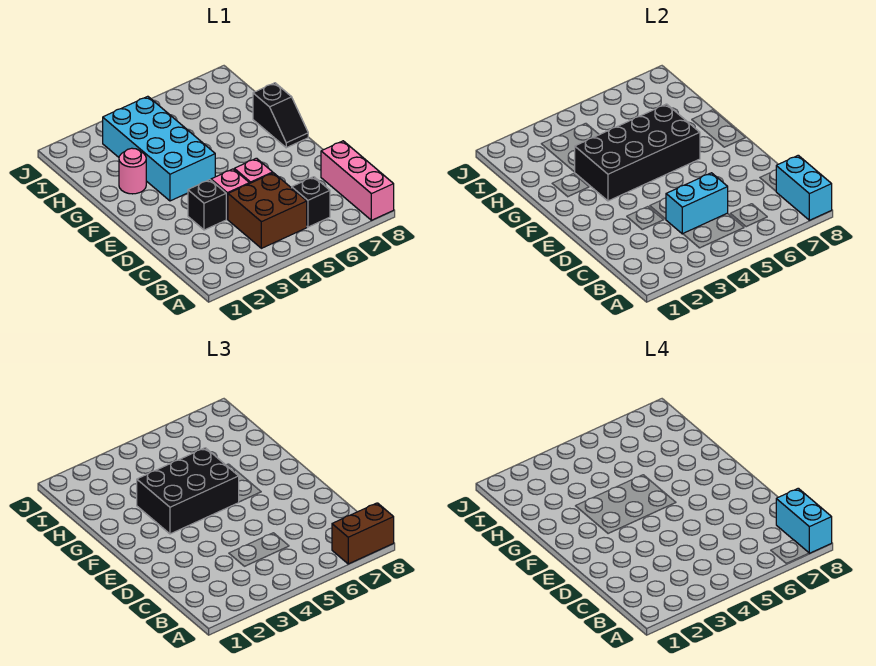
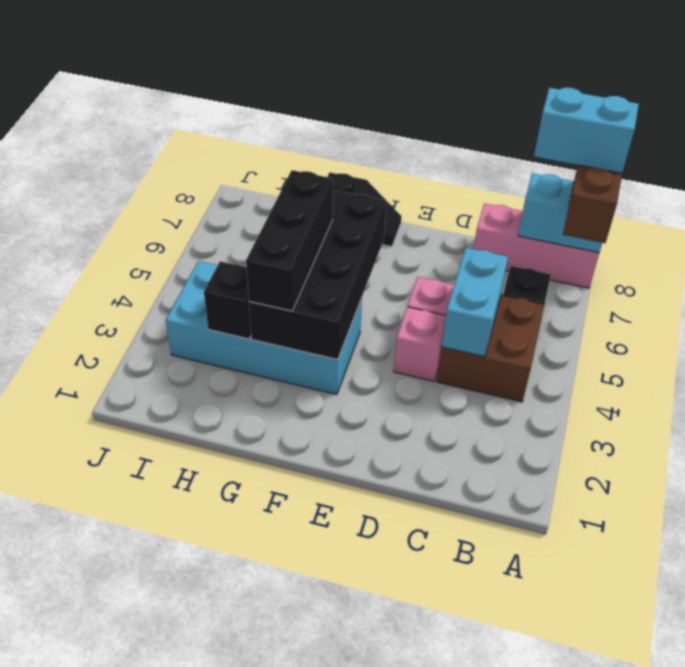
black 1x1 brick [188,180,226,230] -> black 1x1 brick moved to [204,261,251,339]
black 2x3 brick [137,448,239,534] -> black 1x3 brick [246,170,333,311]
pink 1x1 round brick [119,148,146,194] -> none

